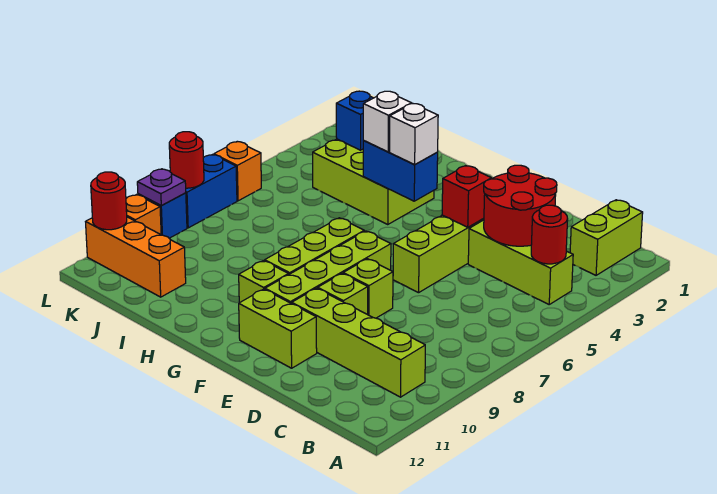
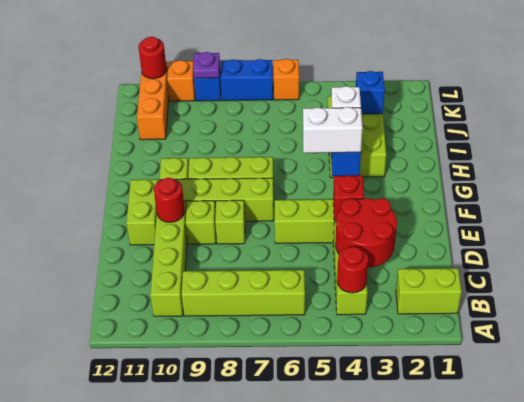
none -> lime 1x4 brick [182,270,305,316]
white 1x1 brick [390,104,438,164] -> white 1x2 brick [303,107,363,153]
red 1x1 round brick [169,132,204,188] -> red 1x1 round brick moved to [154,178,185,222]

